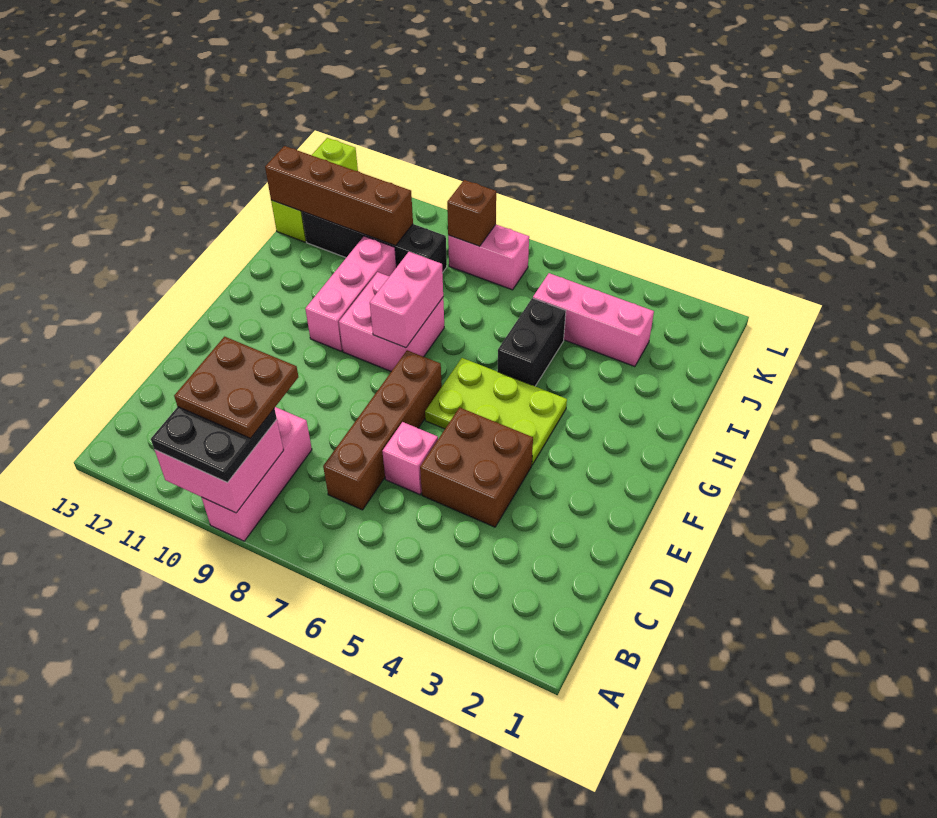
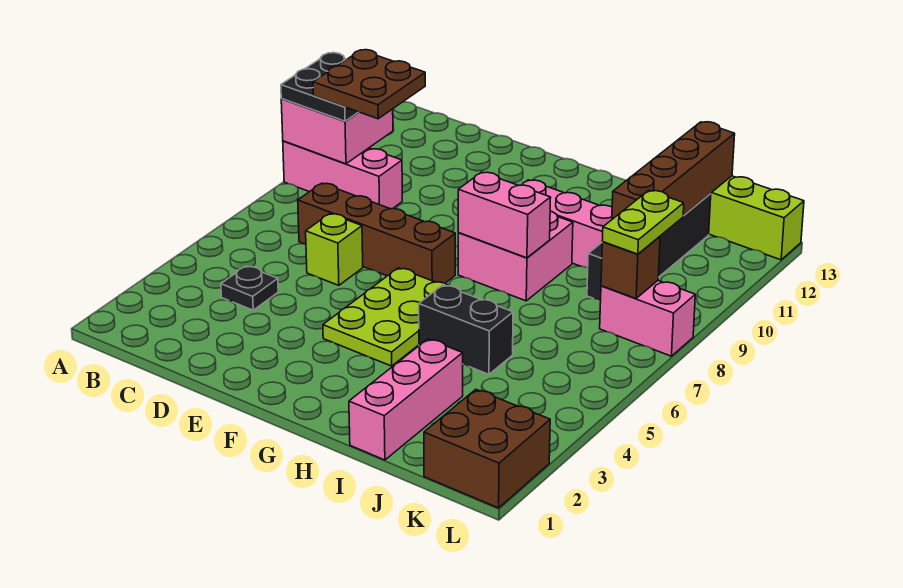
none -> black 1x1 plate [221,266,278,310]
brown 2x2 brick [420,407,533,527] -> brown 2x2 brick moved to [424,390,550,508]
pink 1x1 brick [382,422,438,495] -> lime 1x1 brick [306,214,363,285]
pink 1x3 brick [533,273,654,367] -> pink 1x3 brick moved to [349,339,463,460]
pink 1x2 brick [448,225,529,290] -> pink 1x2 brick turned to [600,281,695,356]
none -> lime 1x2 plate [602,190,684,254]

